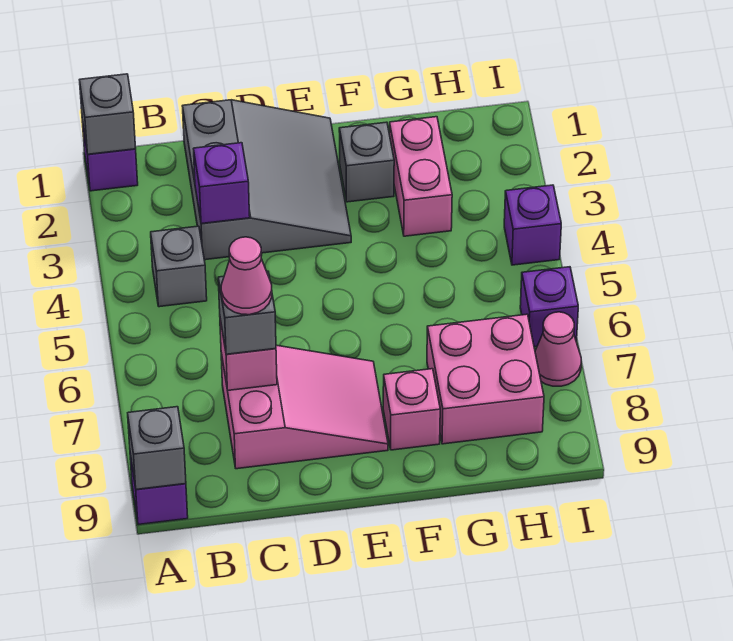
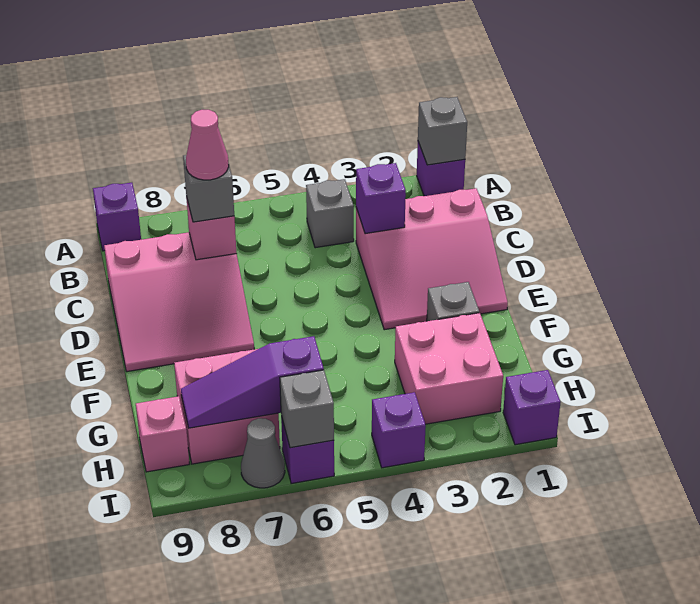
grey 1x1 brick [128,407,186,489] -> grey 1x1 brick moved to [280,370,334,448]
grey 3x3 slope [183,100,351,260] -> pink 3x3 slope [356,188,508,330]
pink 2x3 slope [221,345,388,469] -> pink 3x3 slope [104,232,254,371]
pink 1x1 brick [383,369,440,450] -> pink 1x1 brick moved to [136,396,189,472]
pink 1x2 brick [389,117,452,236] -> pink 2x2 brick [395,313,503,424]
none -> purple 1x3 slope [181,336,324,428]
none -> purple 1x1 brick [503,370,561,445]
pink 1x1 cone [535,312,581,386] -> grey 1x1 cone [241,418,285,488]

